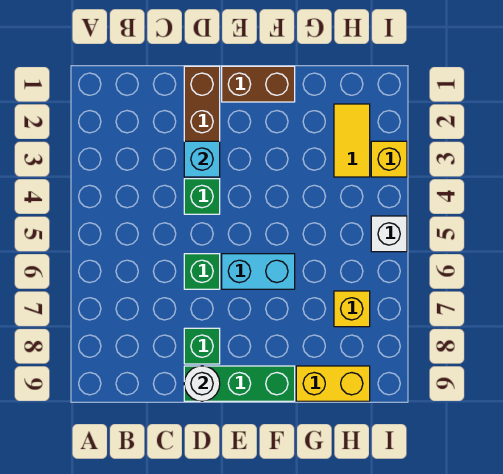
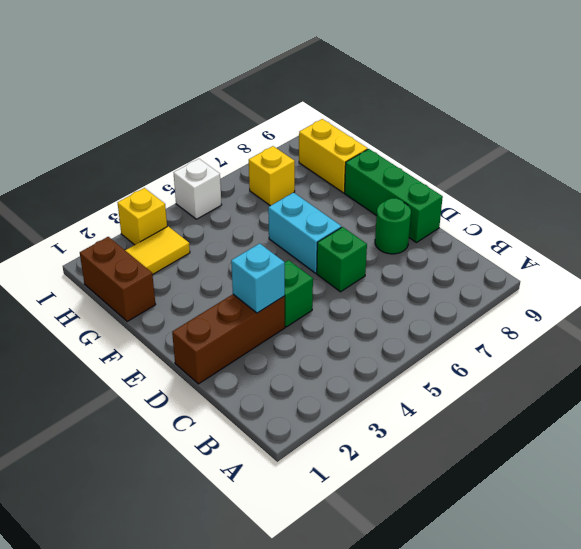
green 1x1 brick [184,328,220,364] -> green 1x1 round brick [375,198,411,254]
white 1x1 round brick [184,366,220,401] -> none
brown 1x2 brick [222,66,295,102] -> brown 1x2 brick moved to [80,237,156,321]

